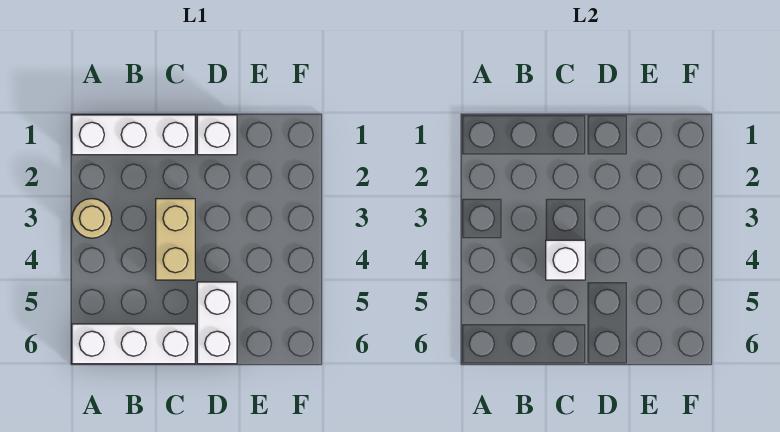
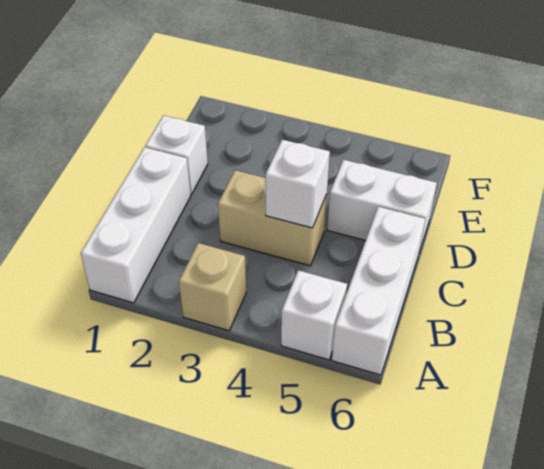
tan 1x1 round brick [72,199,112,238] -> tan 1x1 brick [179,243,246,331]
none -> white 1x1 brick [281,270,347,360]

